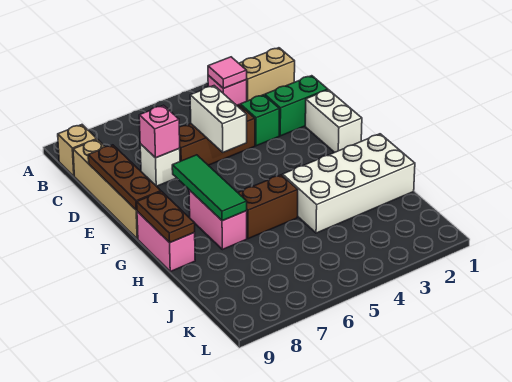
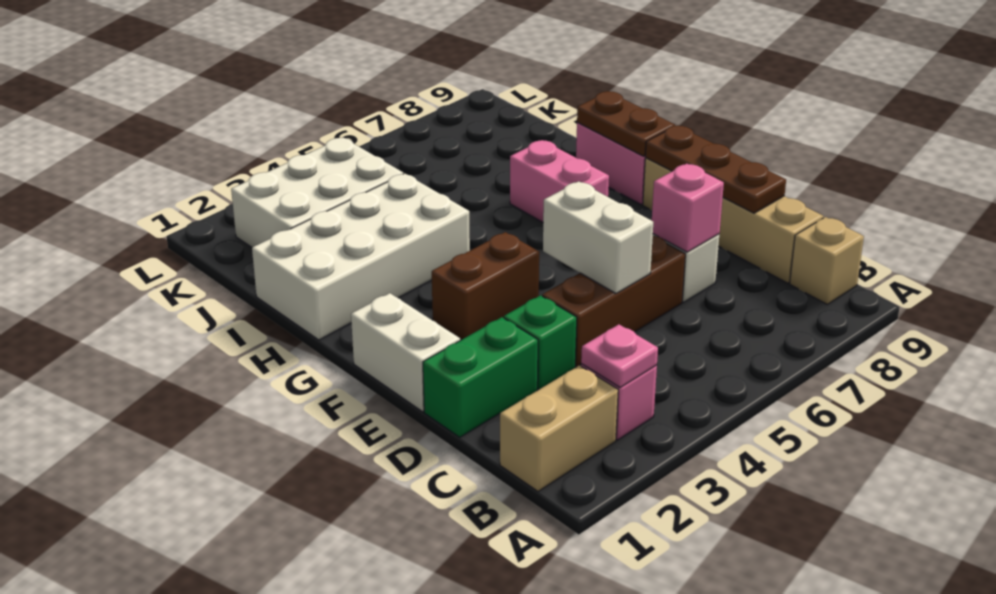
pink 1x1 tile [208,57,247,88] -> pink 1x1 plate [581,324,658,387]
green 1x3 tile [172,155,247,221] -> none
brown 1x2 brick [238,175,298,239] -> brown 1x2 brick moved to [432,232,539,340]
none -> white 2x3 brick [231,138,403,247]

